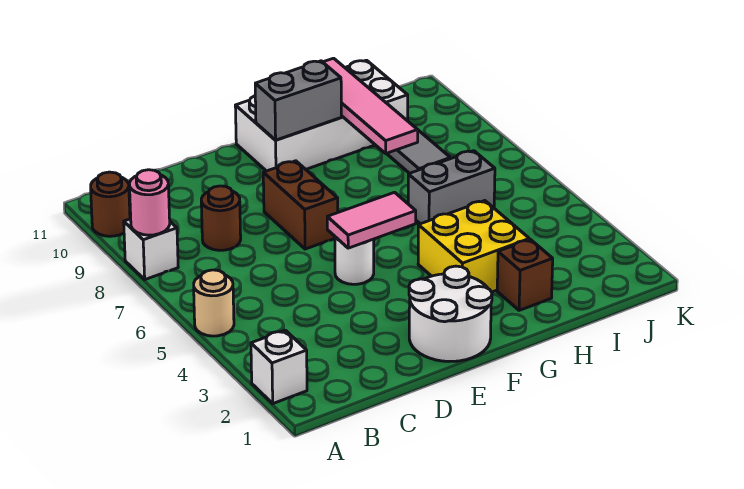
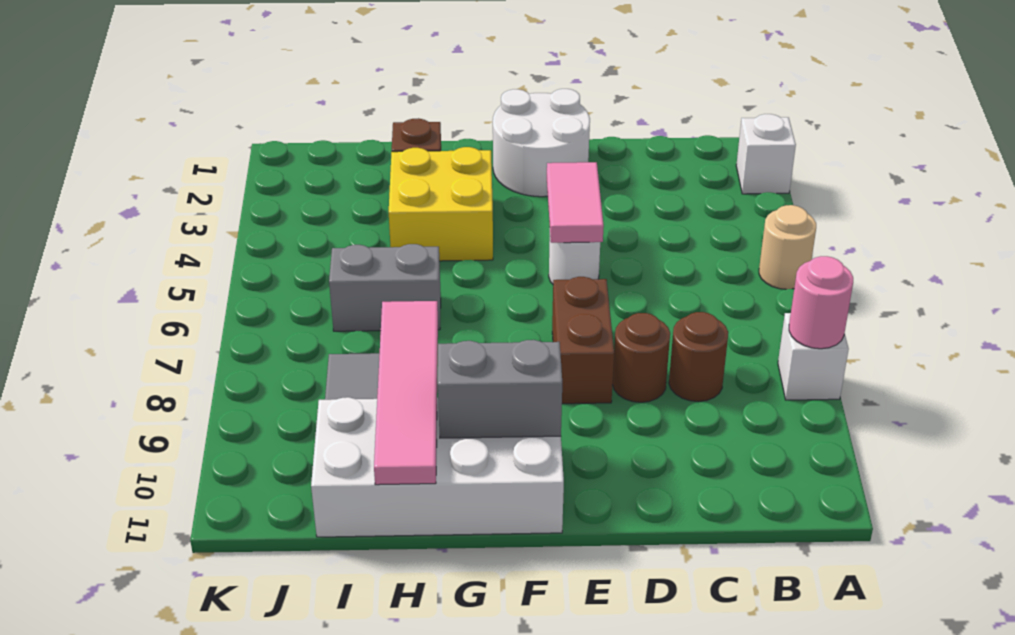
brown 1x1 round brick [91,172,130,236] -> brown 1x1 round brick moved to [612,313,670,402]
pink 1x2 tile [327,192,416,248] -> pink 1x2 tile turned to [547,162,604,243]

